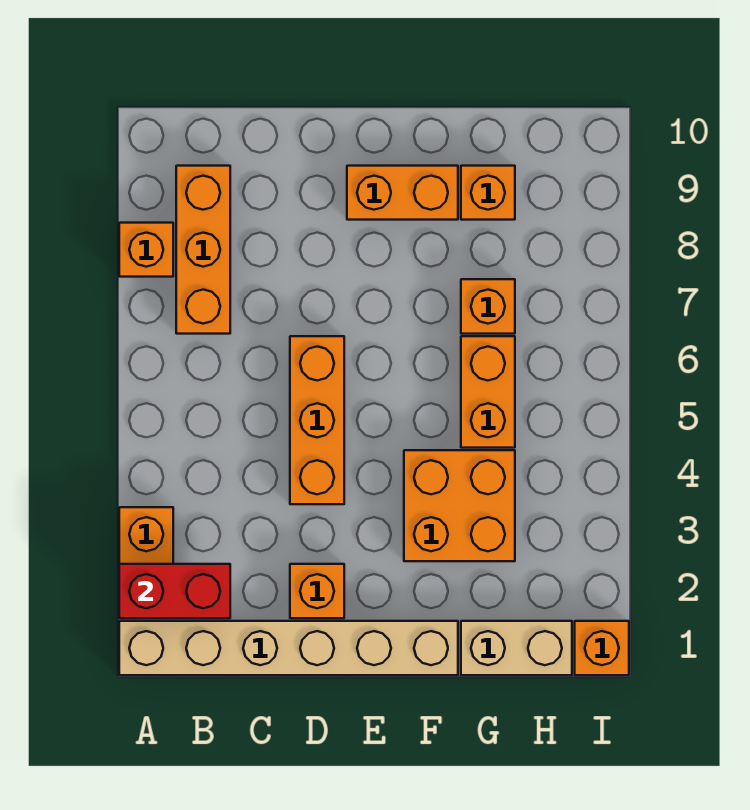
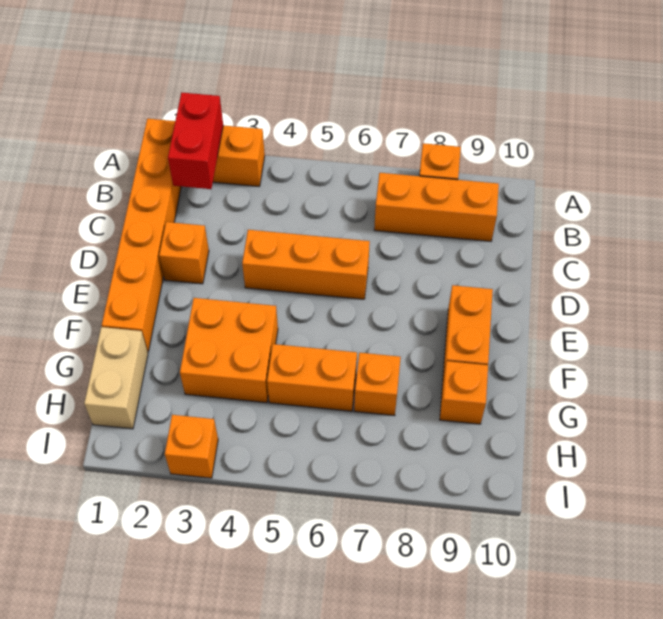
tan 1x6 brick [119,621,458,675] -> orange 1x6 brick [102,119,181,352]
orange 1x1 brick [575,621,629,675] -> orange 1x1 brick moved to [165,415,218,478]

